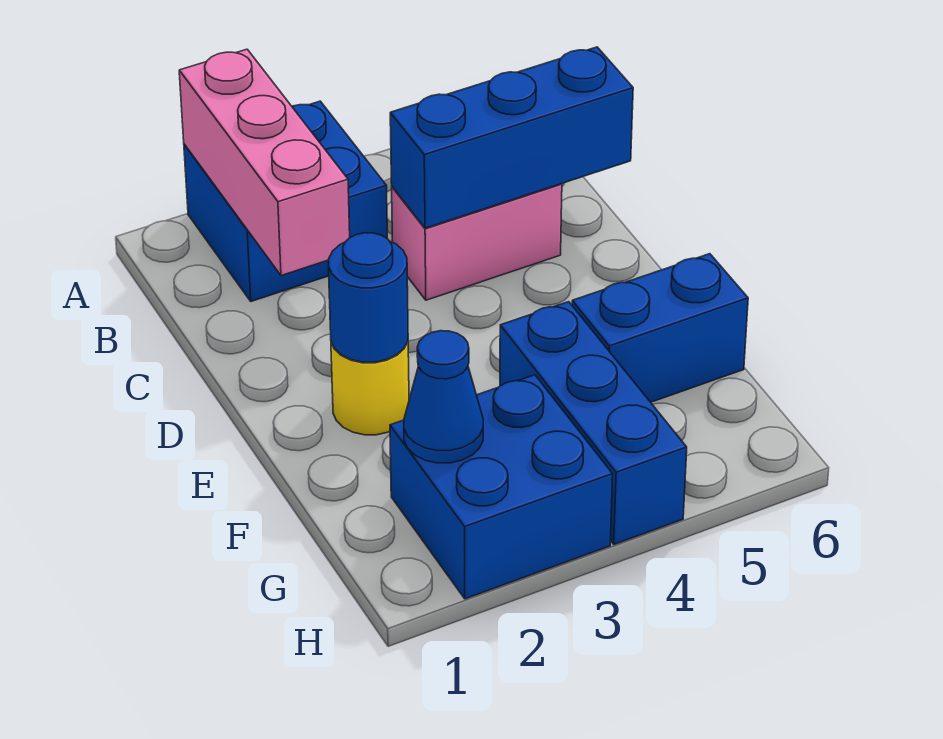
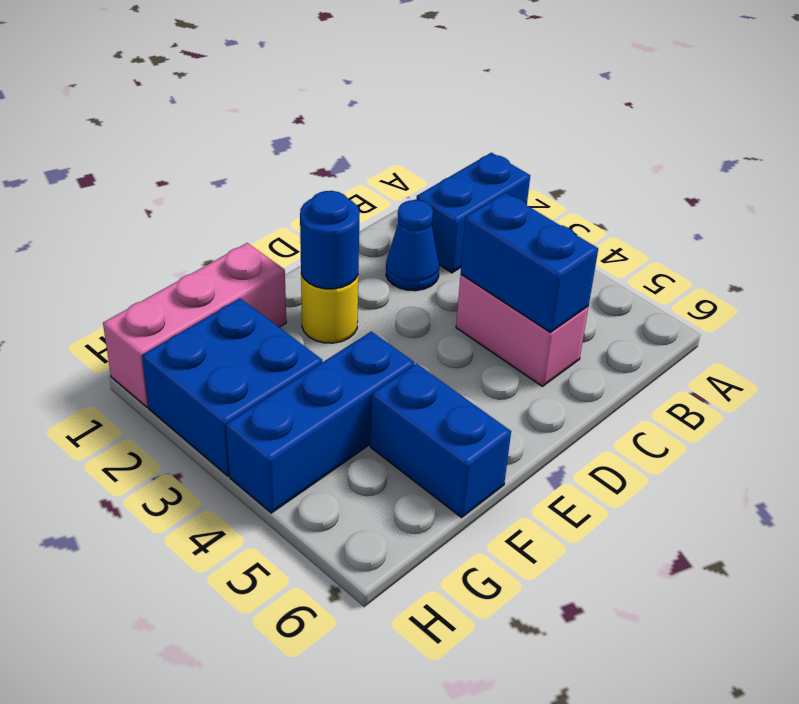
blue 2x2 brick [184,101,387,301] -> blue 1x2 brick [417,153,530,273]
pink 1x3 brick [179,49,350,276] -> pink 1x3 brick moved to [103,243,286,407]
blue 1x3 brick [390,47,633,228] -> blue 1x2 brick [461,193,598,332]
blue 1x1 cone [404,331,483,463] -> blue 1x1 cone moved to [386,200,439,291]

